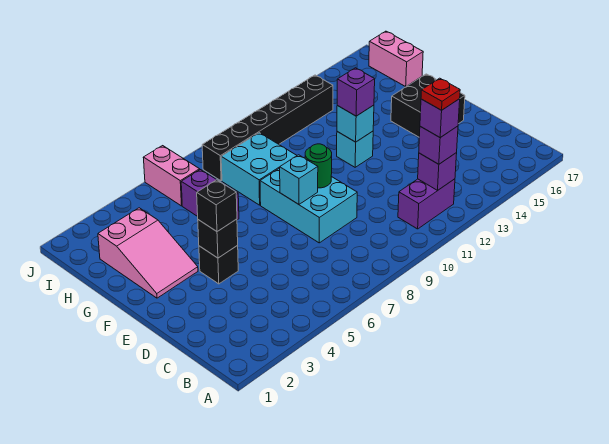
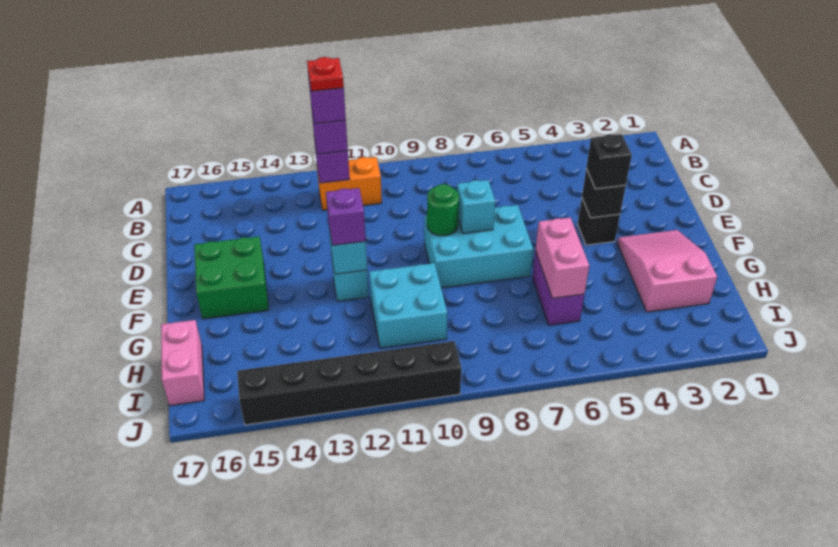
purple 1x2 brick [398,179,455,229] -> orange 1x2 brick [317,157,382,210]
cyan 2x3 brick [260,168,357,243] -> cyan 2x3 brick turned to [424,205,533,288]
black 2x2 brick [391,74,465,137] -> green 2x2 brick [194,236,269,319]
cyan 2x2 brick [221,133,297,205] -> cyan 2x2 brick moved to [369,263,447,348]
pink 1x2 brick [143,146,200,206] -> pink 1x2 brick moved to [535,218,589,298]
black 1x6 brick [202,75,333,181] -> black 1x6 brick moved to [237,341,461,425]

